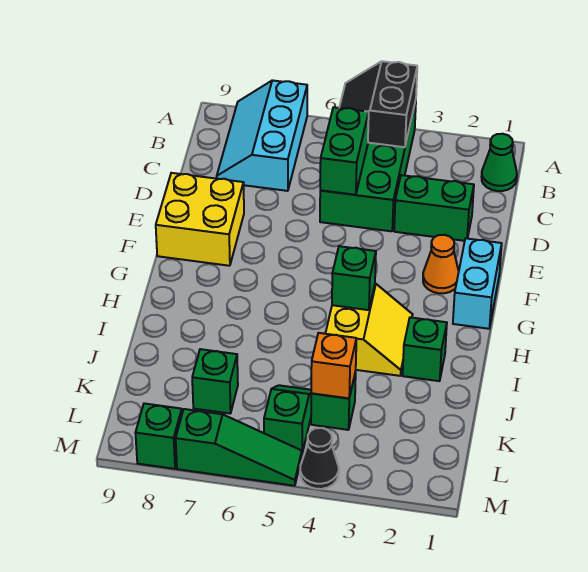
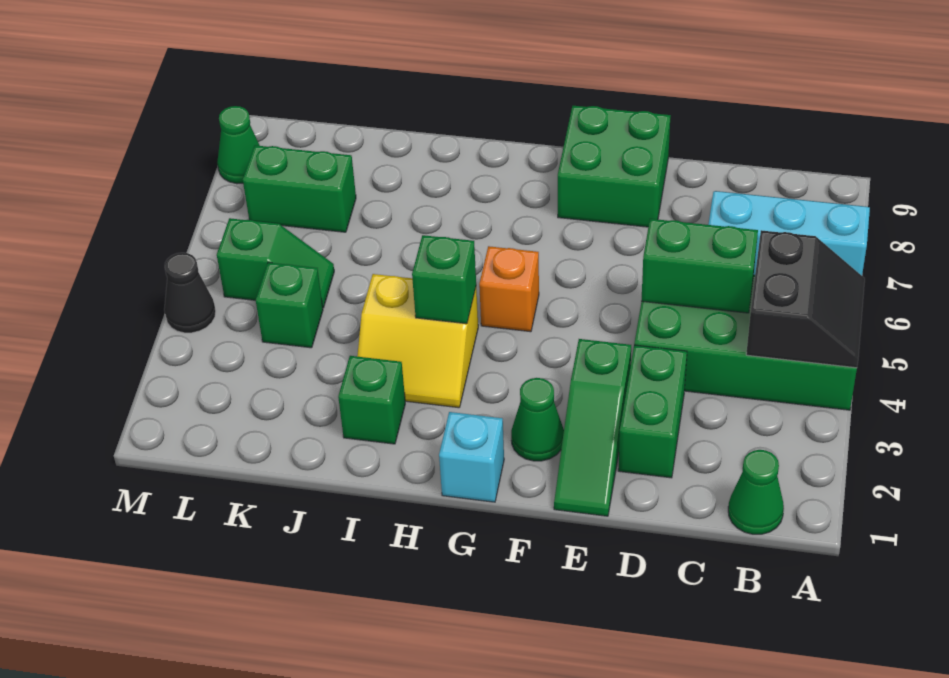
black 2x2 slope [339,61,417,147] -> black 2x2 slope turned to [746,230,865,368]
yellow 2x2 brick [156,173,244,266] -> green 2x2 brick [558,106,671,227]
cyan 1x2 brick [453,238,502,329] -> cyan 1x1 brick [439,412,504,502]
orange 1x1 cone [423,235,459,293] -> green 1x1 cone [511,378,564,461]
orange 1x1 brick [311,333,356,398] -> orange 1x1 brick moved to [479,246,539,332]
green 1x1 brick [192,349,238,413] -> green 1x2 brick [243,145,356,232]
green 1x3 slope [176,409,302,486] -> green 1x3 slope moved to [554,339,631,516]
green 1x1 brick [136,403,182,469] -> green 1x1 cone [217,106,260,184]

